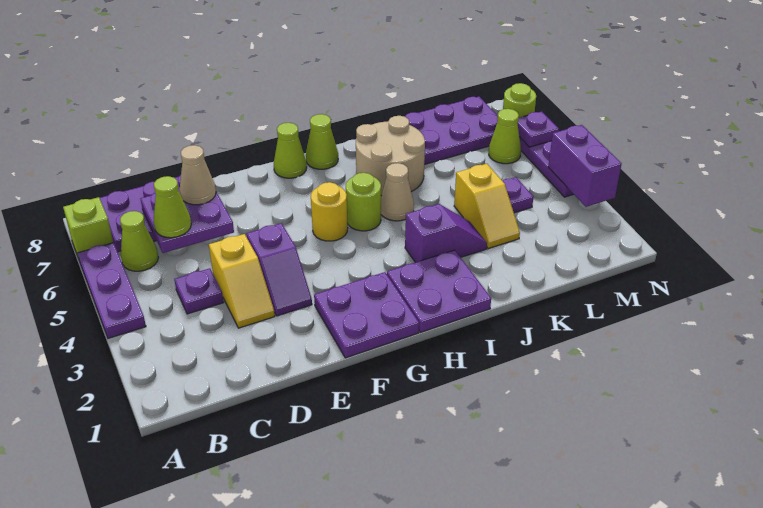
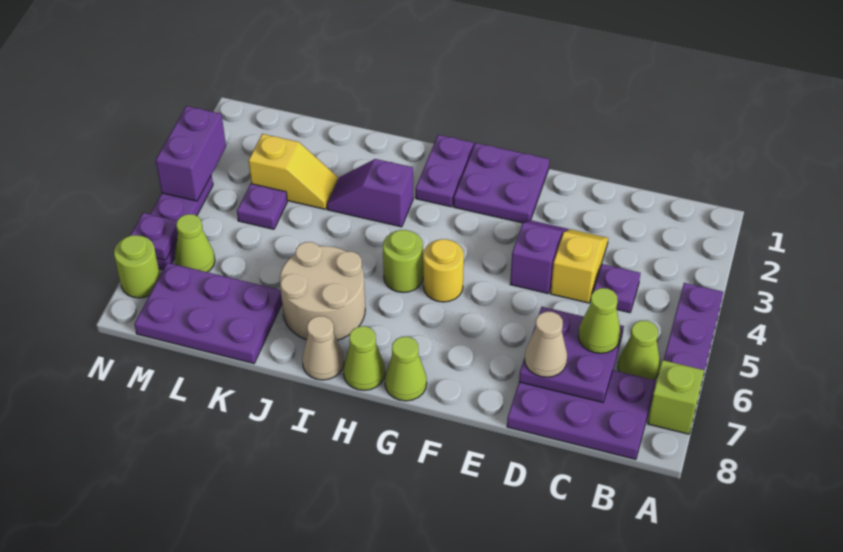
purple 2x2 plate [387,250,491,332] -> purple 1x2 plate [415,135,474,207]
tan 1x1 cone [381,163,414,221] -> tan 1x1 cone moved to [302,316,344,380]
yellow 1x2 slope [454,164,520,249] -> yellow 1x2 slope turned to [249,134,338,209]

